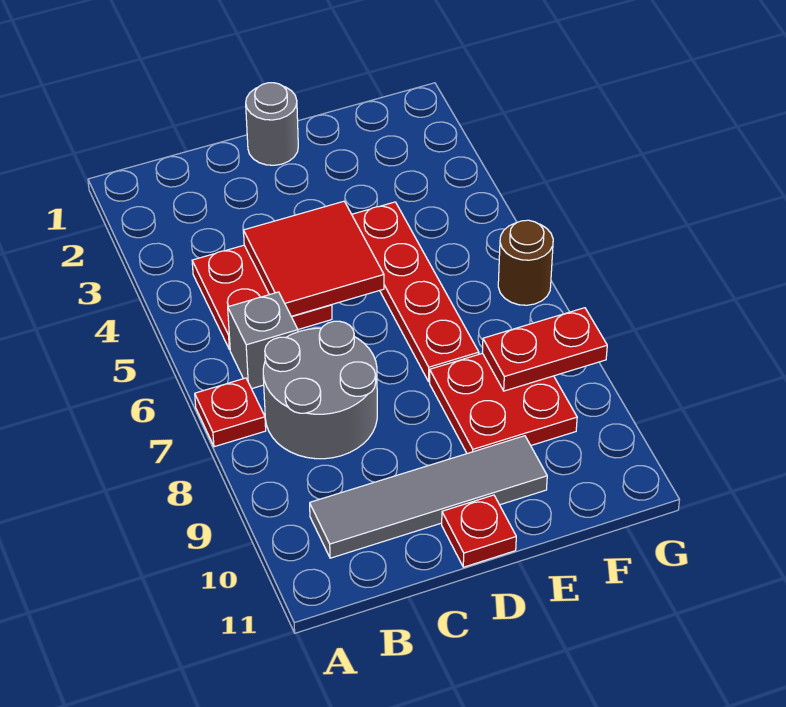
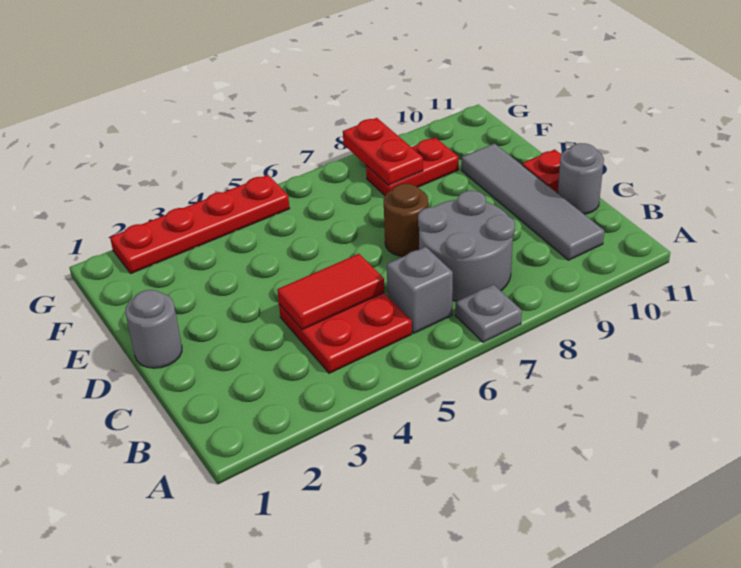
red 1x1 plate [195,378,266,447] -> grey 1x1 plate [455,284,522,342]
red 2x2 tile [243,201,384,316] -> red 1x2 tile [277,254,384,330]
none -> grey 1x1 round brick [558,143,604,214]
red 1x4 plate [352,202,479,382] -> red 1x4 plate moved to [110,175,290,273]
red 2x2 plate [430,353,577,453] -> red 1x2 plate [366,138,459,195]
brown 1x1 round brick [498,220,553,305] -> brown 1x1 round brick moved to [384,184,428,256]

